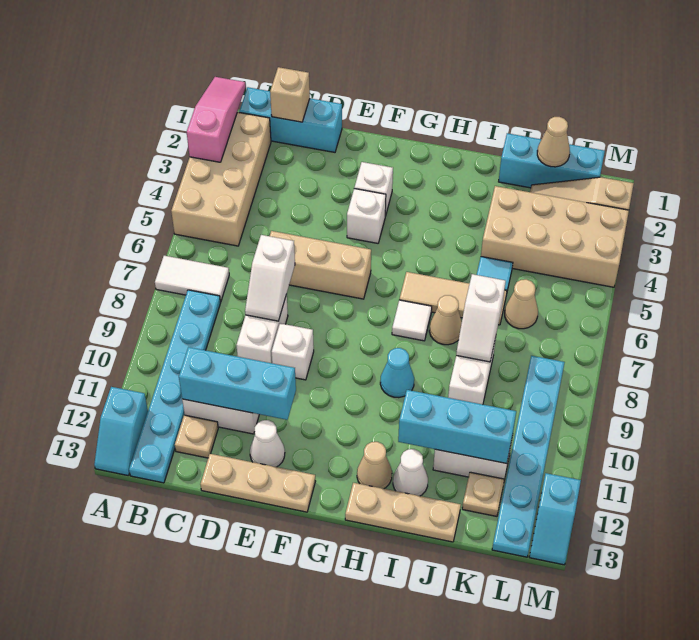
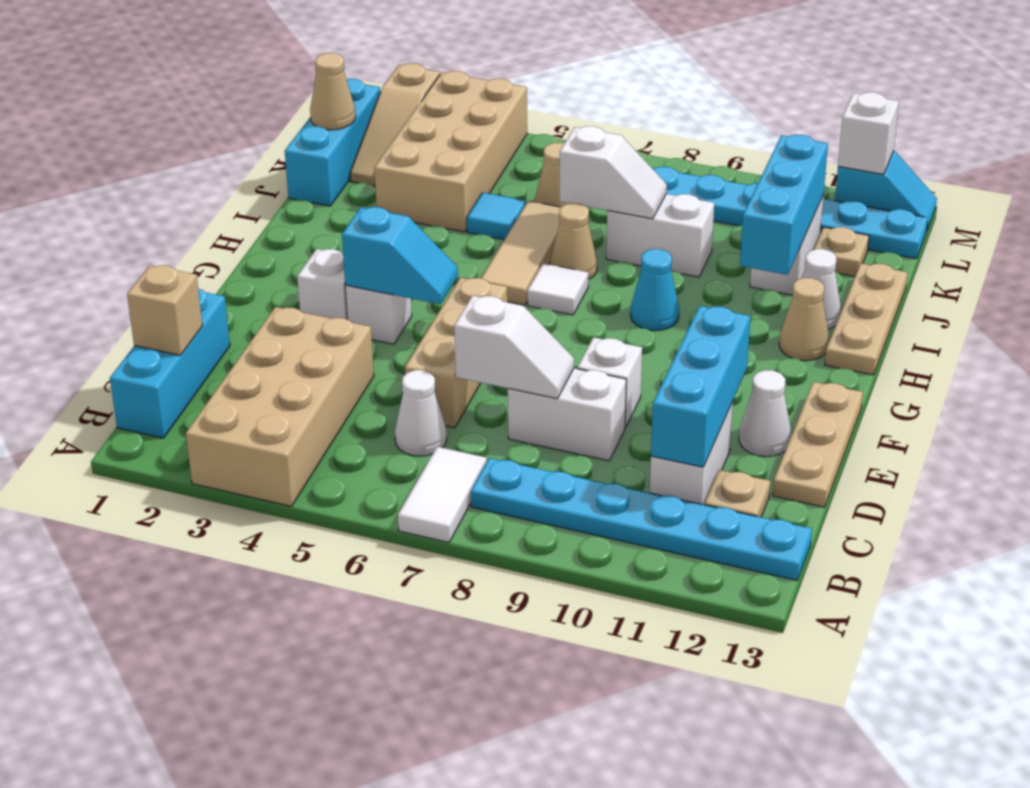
pink 1x3 slope [187,77,246,162] -> none
tan 2x4 brick [171,112,271,246] -> tan 2x4 brick turned to [186,307,374,506]
cyan 1x2 slope [94,387,148,476] -> cyan 1x2 slope moved to [342,207,458,304]
none -> white 1x1 cone [395,370,447,456]
none -> white 1x1 brick [838,92,899,174]

